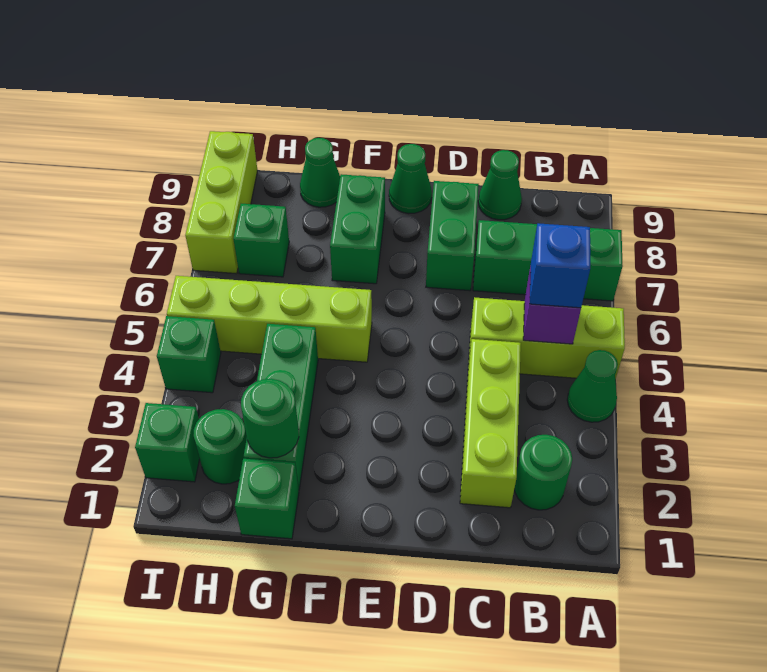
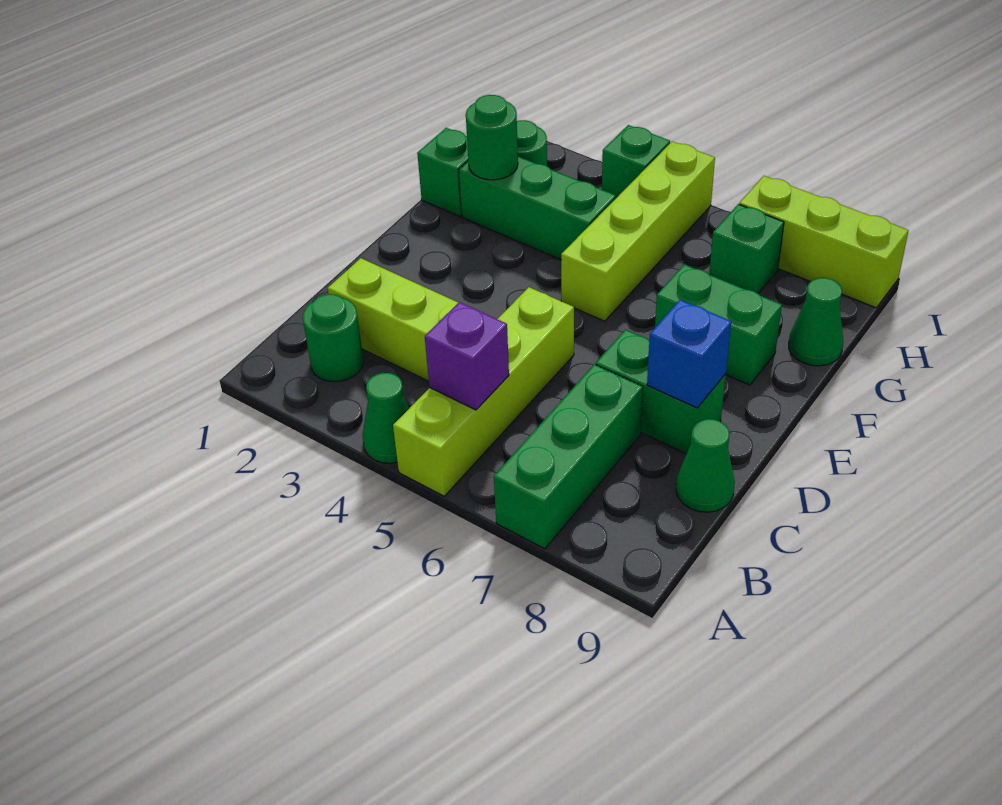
lime 1x3 brick [468,297,625,379] -> lime 1x4 brick [393,287,574,496]
blue 1x1 brick [530,223,590,308] -> blue 1x1 brick moved to [647,300,731,408]
green 1x1 cone [389,144,432,214] -> none
green 1x1 brick [135,403,200,482] -> none

